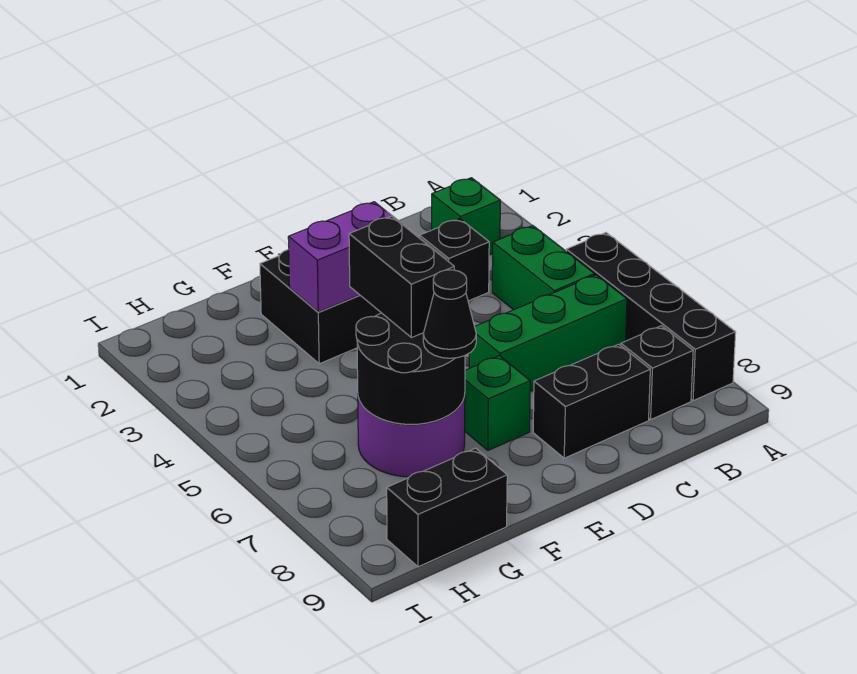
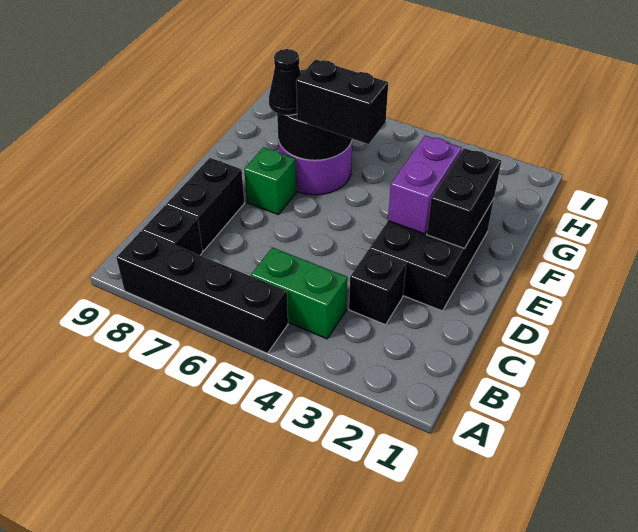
green 1x1 brick [432,178,500,255] -> none
green 1x3 brick [469,275,627,391] -> none
black 1x2 brick [387,448,507,567] -> black 1x2 brick moved to [427,148,501,249]

